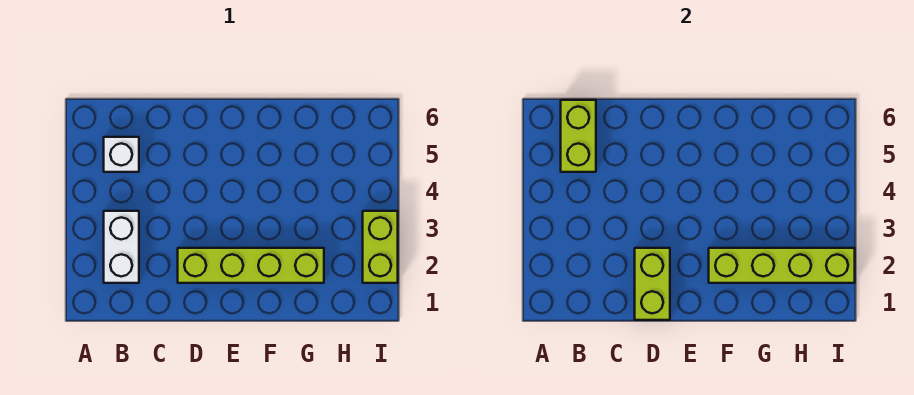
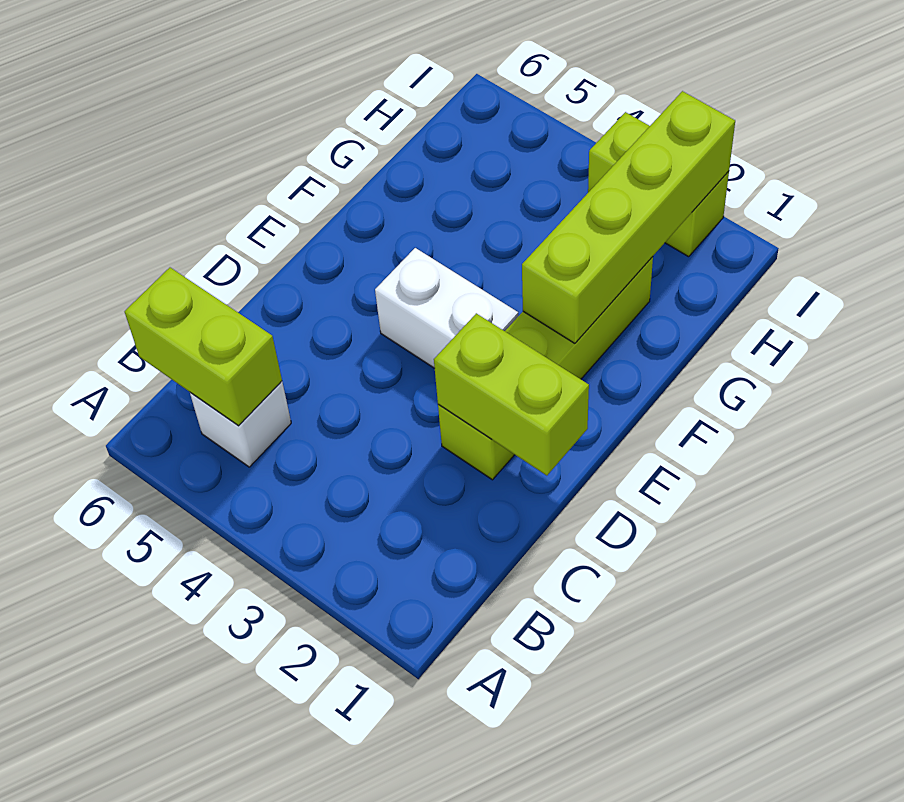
white 1x2 brick [104,211,139,283] -> white 1x2 brick moved to [375,248,518,368]

